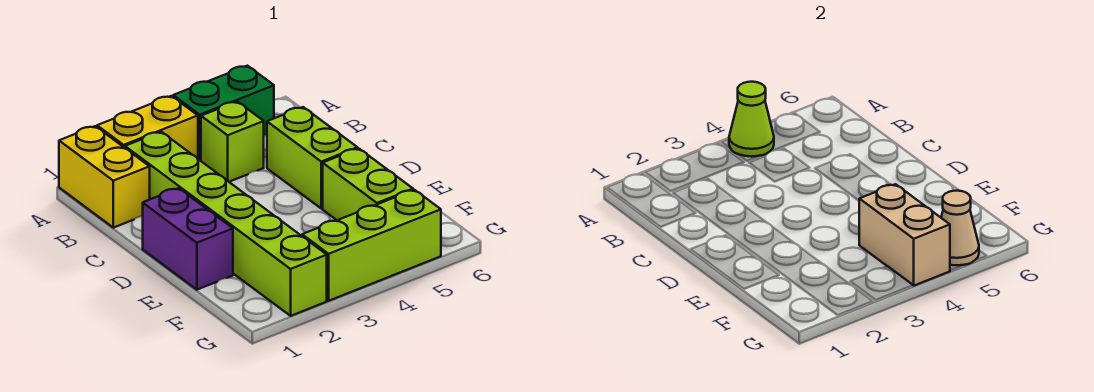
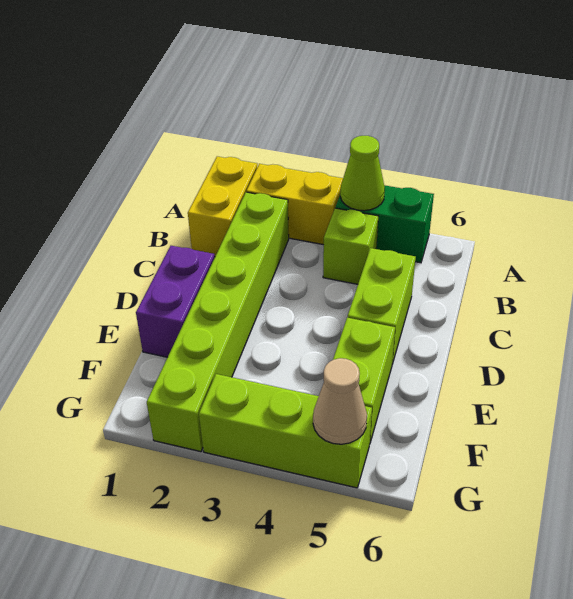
tan 1x2 brick [859,184,950,286] -> none

